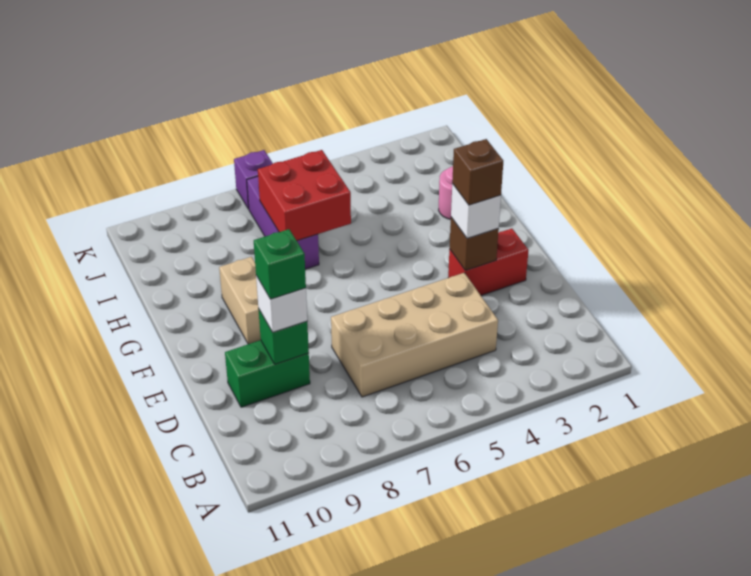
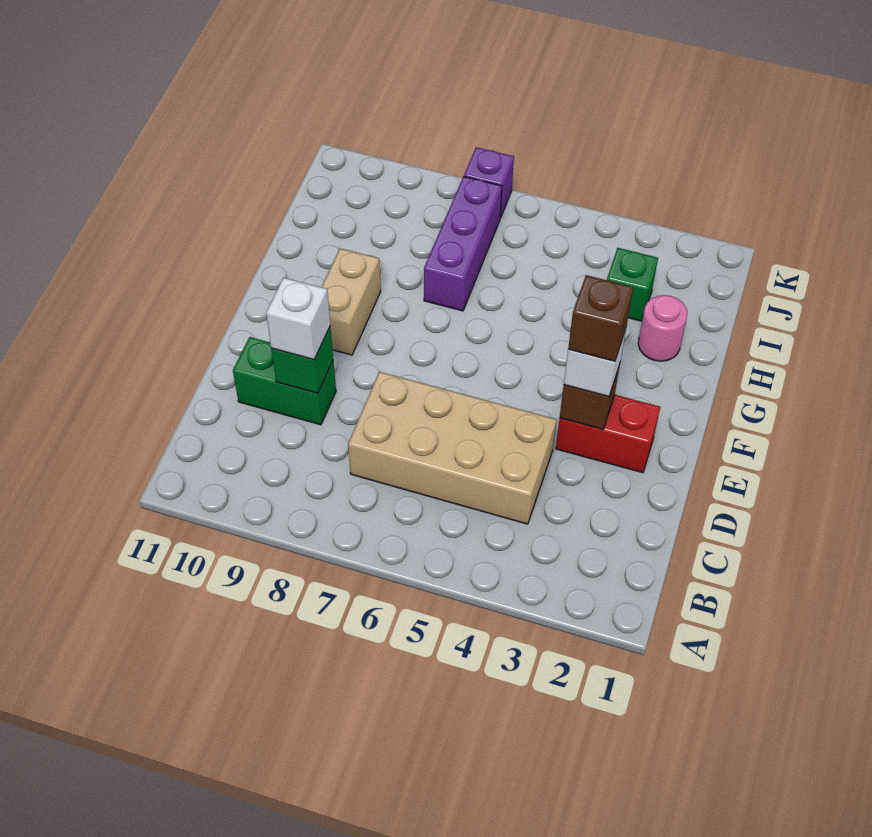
green 1x1 brick [254,229,306,299] -> green 1x1 brick moved to [607,248,658,321]
red 2x2 brick [258,150,351,241] -> none

